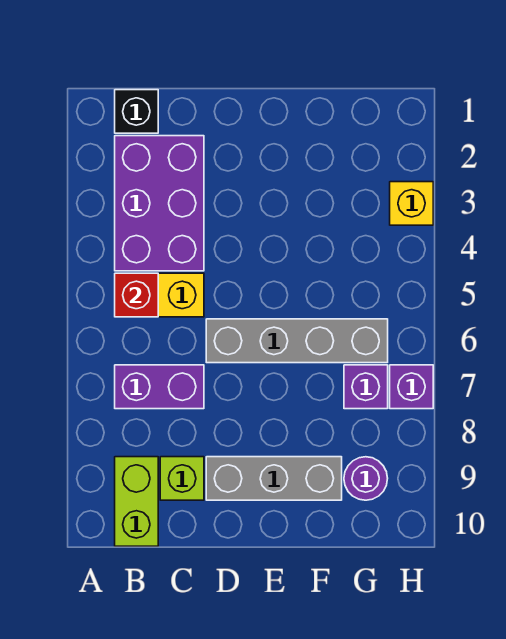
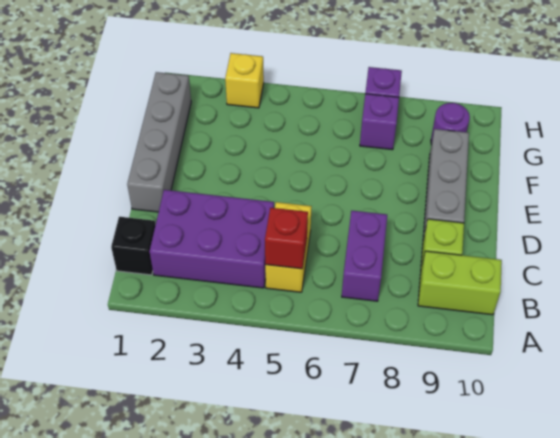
grey 1x4 brick [206,319,388,363] -> grey 1x4 brick moved to [127,72,191,212]

